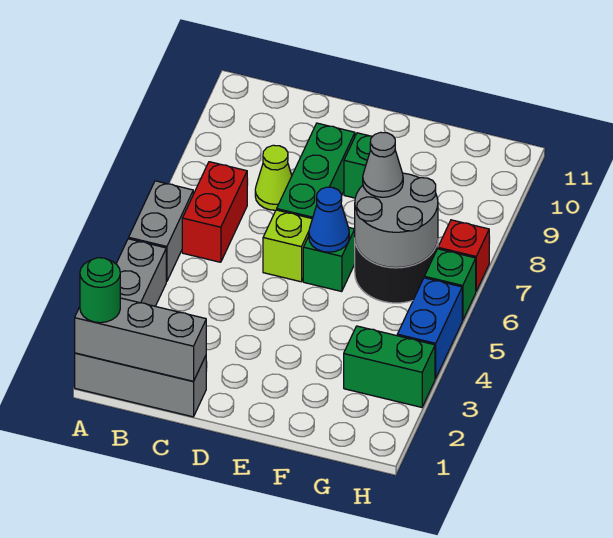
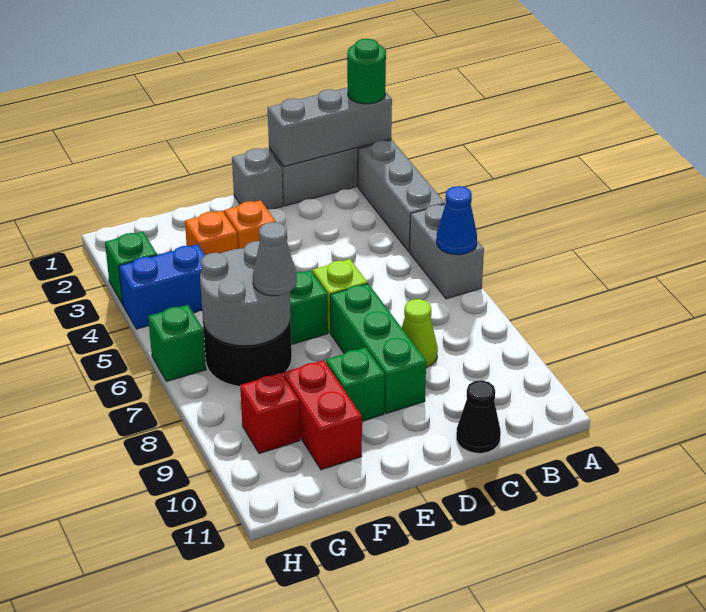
red 1x2 brick [182,162,247,262] -> red 1x2 brick moved to [283,360,362,470]
none -> black 1x1 cone [456,380,501,453]
none -> grey 1x1 brick [232,148,283,210]
none -> orange 1x1 brick [224,200,276,249]
blue 1x1 cone [309,187,349,252] -> blue 1x1 cone moved to [436,186,477,255]
none -> orange 1x1 brick [185,211,238,255]
green 1x2 brick [344,326,435,407] -> green 1x1 brick [105,232,157,304]
blue 1x2 brick [397,278,462,379] -> blue 1x2 brick turned to [119,244,205,329]
red 1x1 brick [438,220,489,291] -> red 1x1 brick moved to [240,373,300,454]

